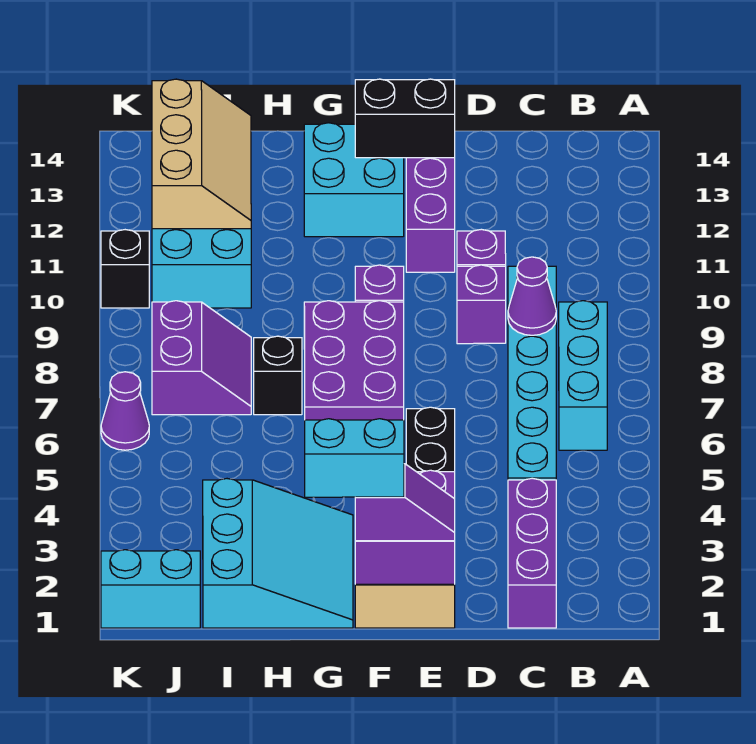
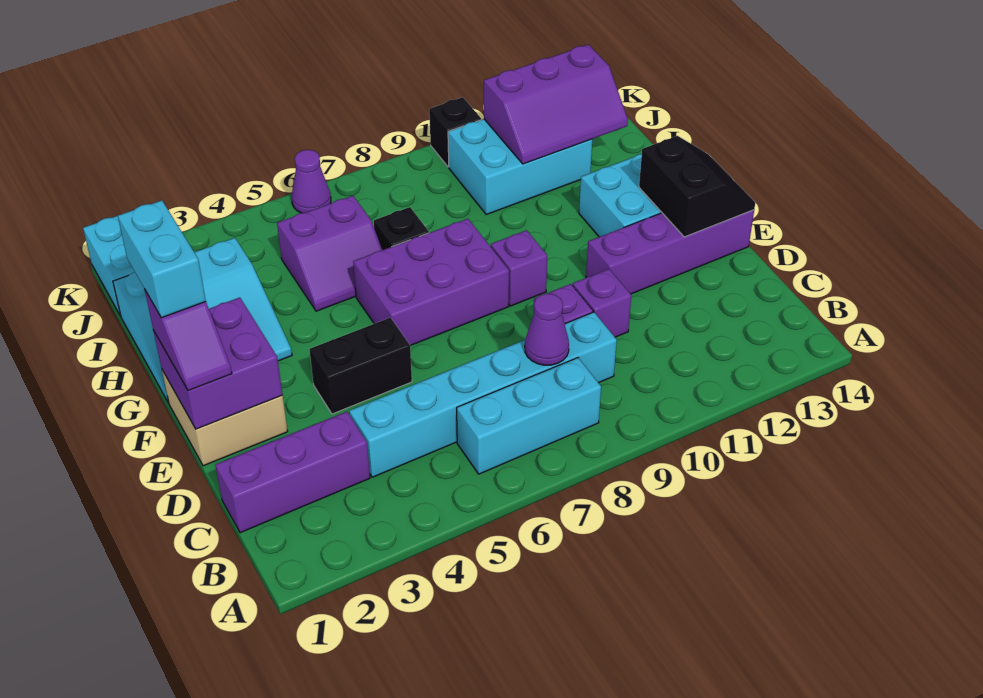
purple 2x2 slope [152,301,251,415] -> purple 2x2 slope moved to [277,196,382,311]
tan 2x3 slope [152,79,251,229] -> purple 2x3 slope [484,45,628,164]

